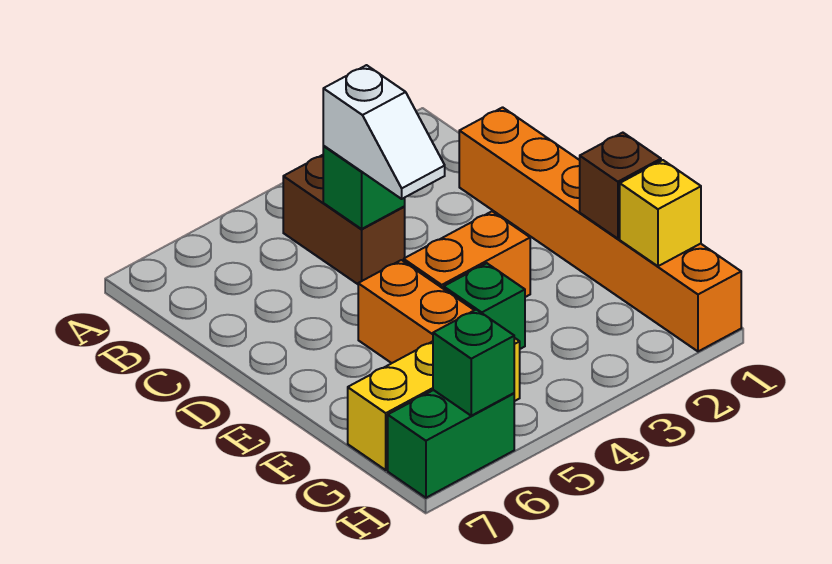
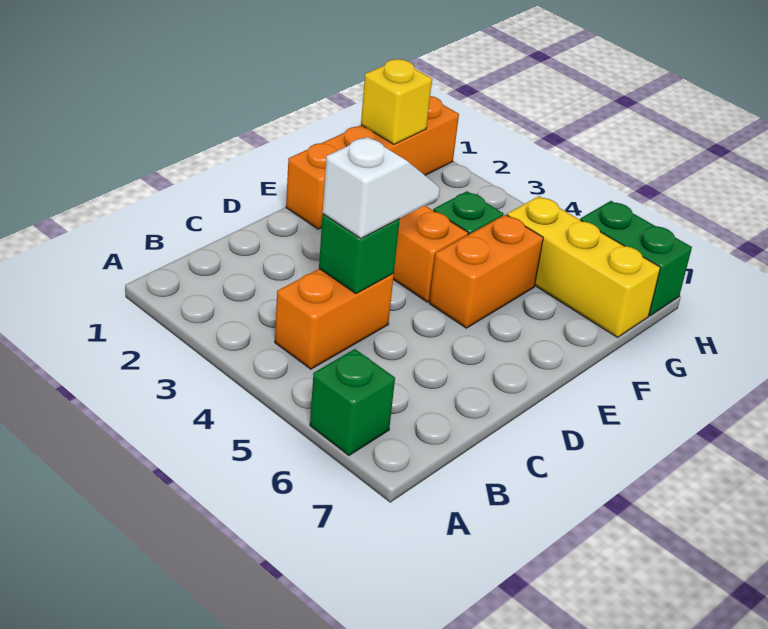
brown 1x2 brick [283,155,405,284] -> orange 1x2 brick [275,269,394,369]
orange 1x6 brick [459,107,741,351] -> orange 1x4 brick [286,96,459,229]
brown 1x1 brick [580,133,661,239] -> none
green 1x1 brick [433,310,514,416] -> green 1x1 brick moved to [310,349,395,455]

